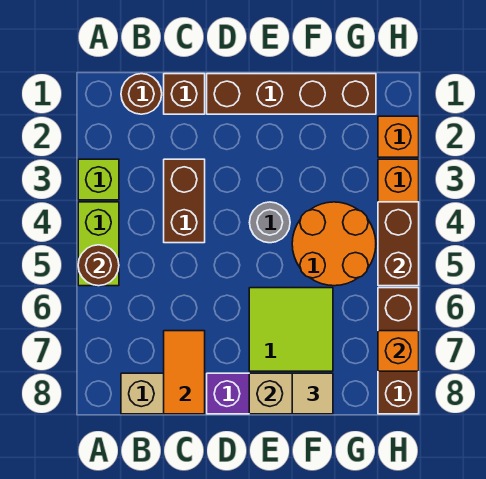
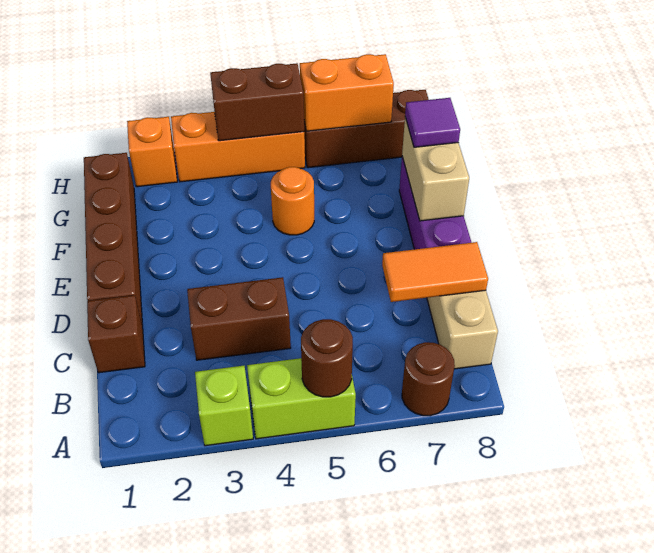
brown 1x1 round brick [121,74,162,114] -> brown 1x1 round brick moved to [402,342,455,416]
grey 1x1 round brick [250,202,290,243] -> none
lime 2x2 tile [249,288,333,371] -> none
orange 2x2 round brick [292,202,376,286] -> orange 1x1 round brick [271,167,314,235]
tan 1x1 tile [292,373,333,414] -> purple 1x1 tile [405,98,460,147]
orange 1x1 brick [378,331,419,371] -> orange 1x2 brick [300,54,394,131]

